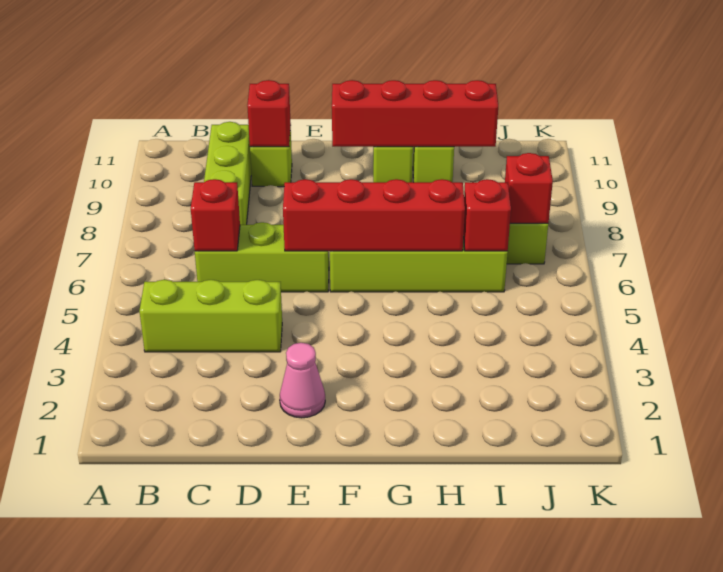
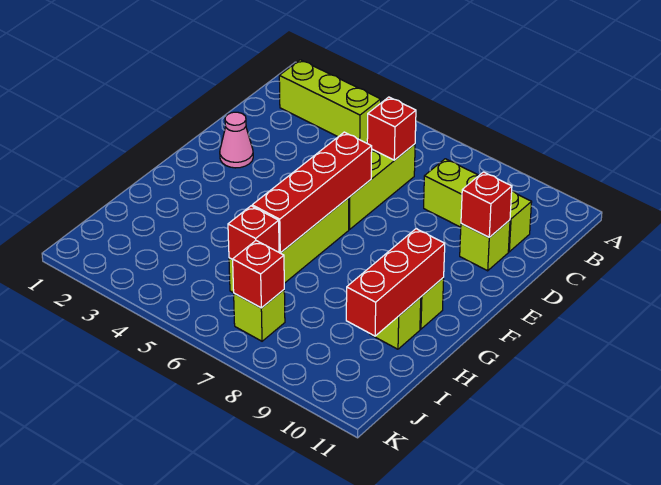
lime 1x3 brick [139,280,282,352] -> lime 1x3 brick turned to [279,60,381,143]
red 1x4 brick [332,80,498,147] -> red 1x3 brick [346,229,445,336]

